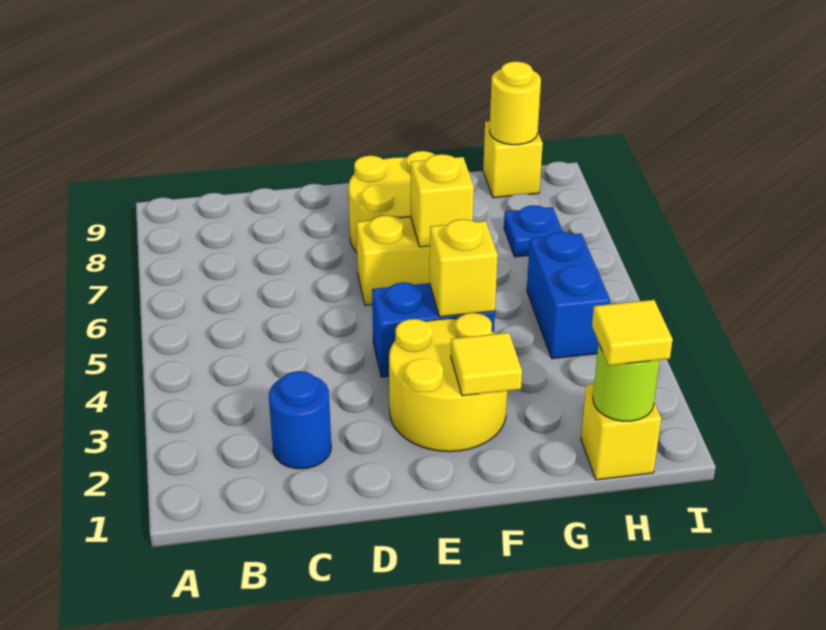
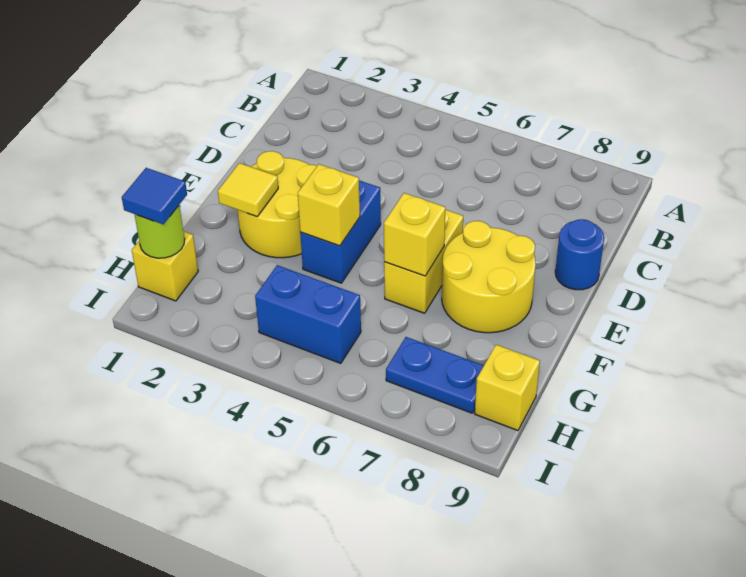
blue 1x1 round brick [269,371,331,469] -> blue 1x1 round brick moved to [555,219,604,290]
yellow 1x1 tile [592,300,673,366] -> blue 1x1 tile [122,168,187,224]
blue 1x1 plate [504,205,563,257] -> blue 1x2 plate [386,337,484,413]
yellow 1x1 round brick [490,62,541,145] -> none

